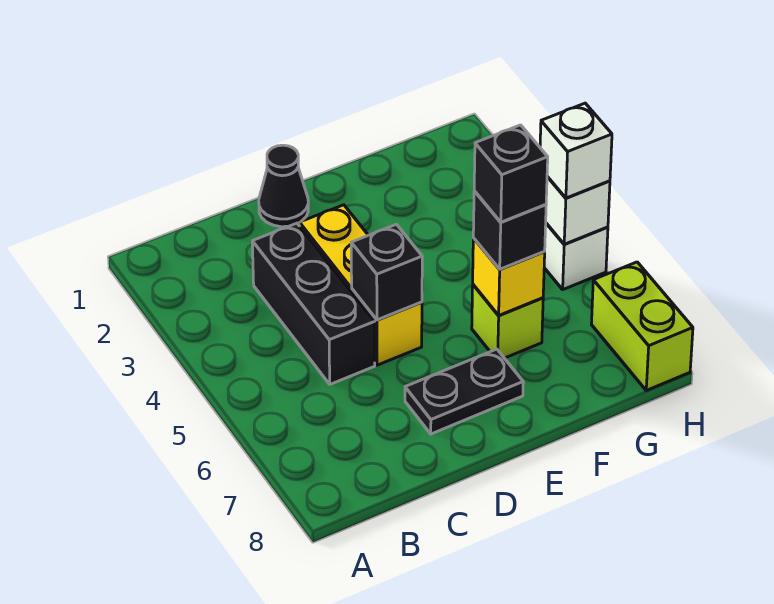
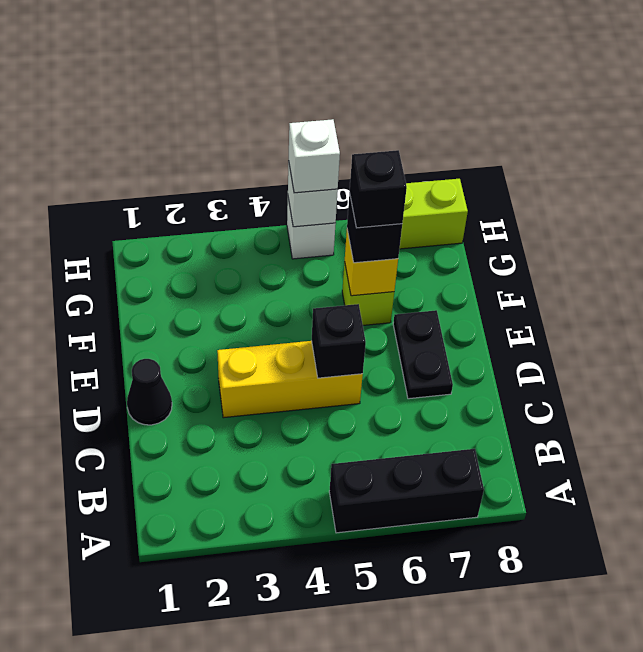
black 1x3 brick [252,223,375,384] -> black 1x3 brick moved to [329,449,484,533]

